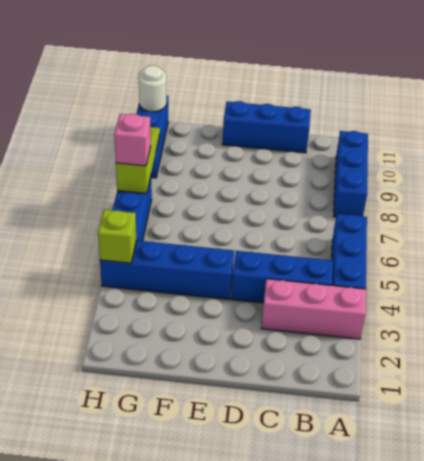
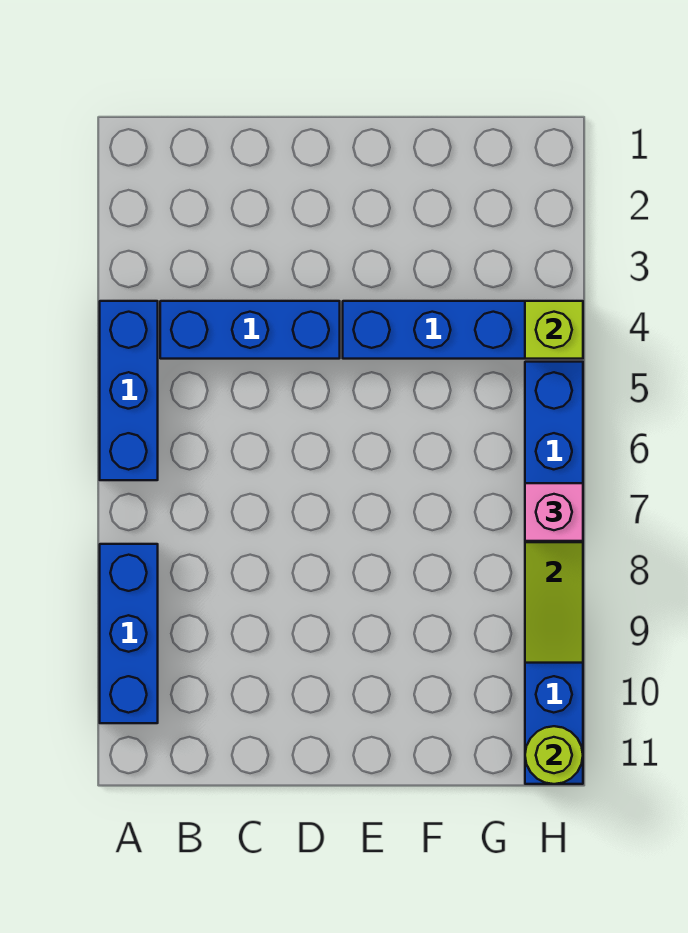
pink 1x3 brick [261,279,366,339] -> none
blue 1x3 brick [222,101,311,153] -> none
white 1x1 round brick [139,65,166,112] -> lime 1x1 round brick [525,726,583,784]

